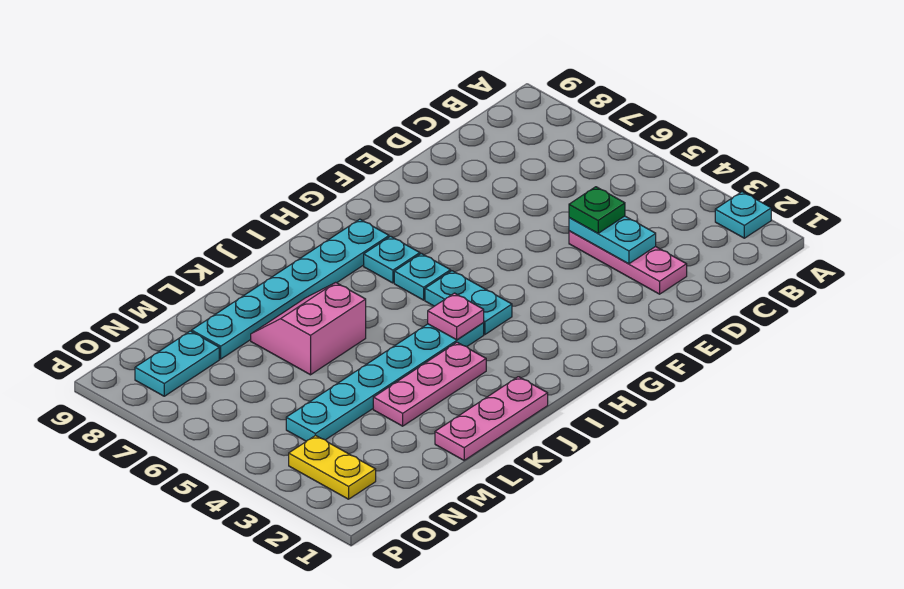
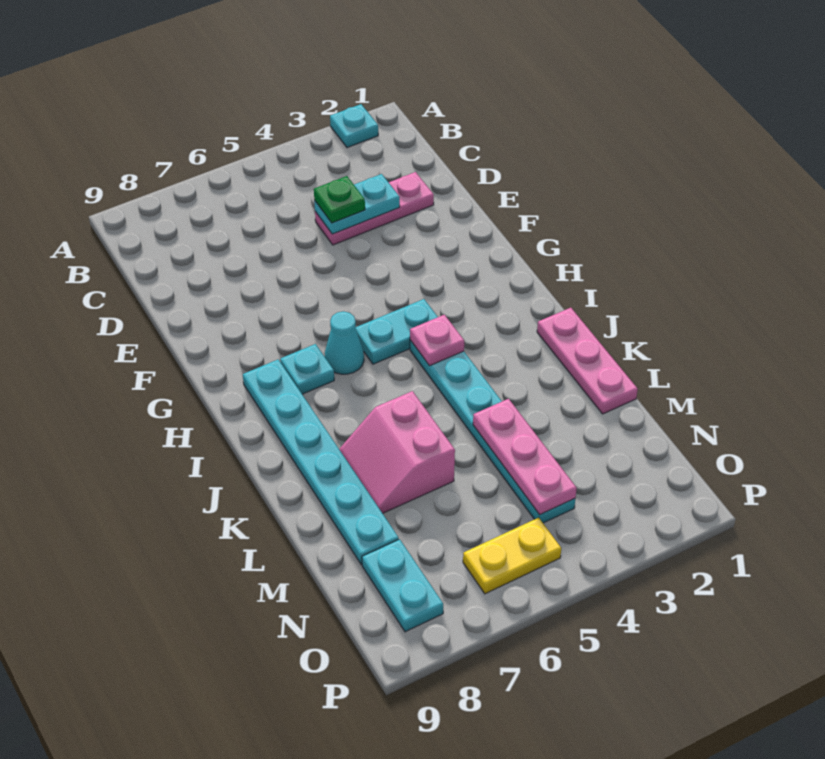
cyan 1x1 plate [394,253,451,300] -> cyan 1x1 cone [325,311,364,374]
pink 1x3 plate [373,342,486,426] -> pink 1x3 plate moved to [473,399,577,515]
yellow 1x2 plate [289,435,376,499] -> yellow 1x2 plate moved to [463,518,561,594]

